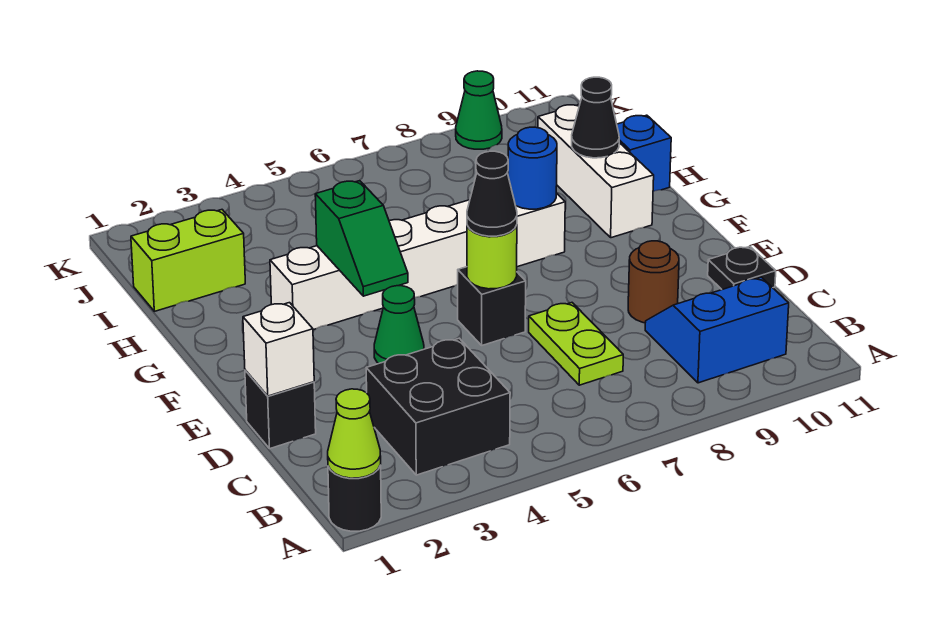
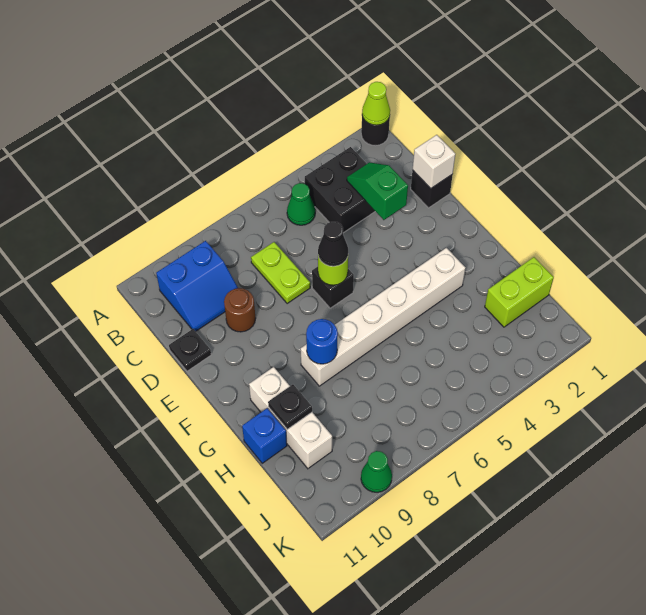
green 1x1 cone [374,286,424,363] -> green 1x1 cone moved to [287,183,315,225]
green 1x2 slope [315,181,408,296] -> green 1x2 slope moved to [347,162,408,220]
black 1x1 cone [572,77,619,158] -> black 1x1 plate [268,385,312,429]

